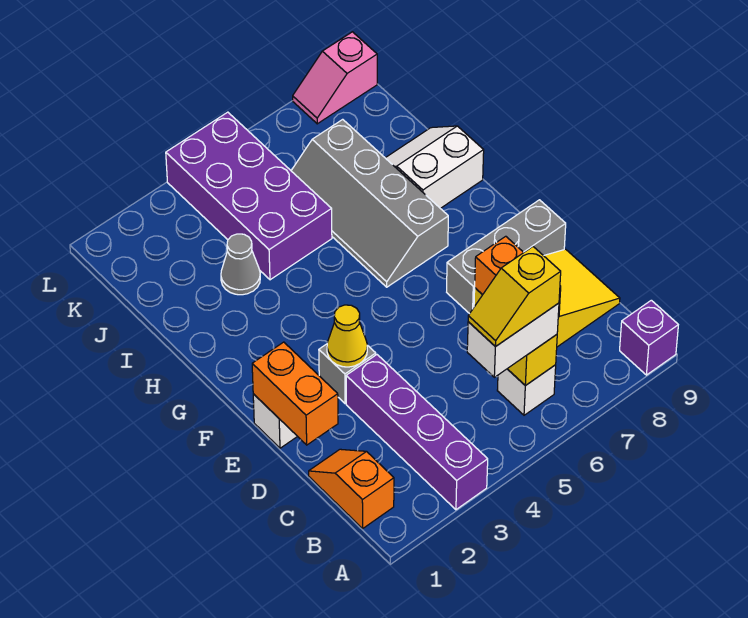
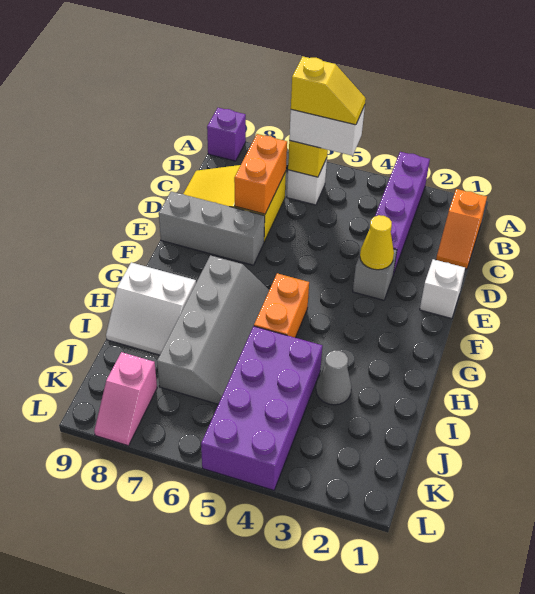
orange 1x2 brick [252,342,338,445] -> orange 1x2 brick moved to [254,273,309,338]
pink 1x2 slope [293,32,377,124] -> pink 1x2 slope turned to [94,352,157,446]

